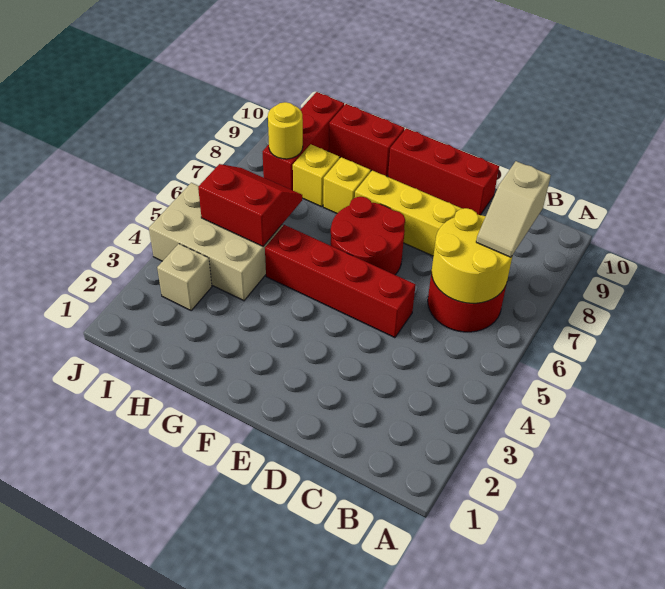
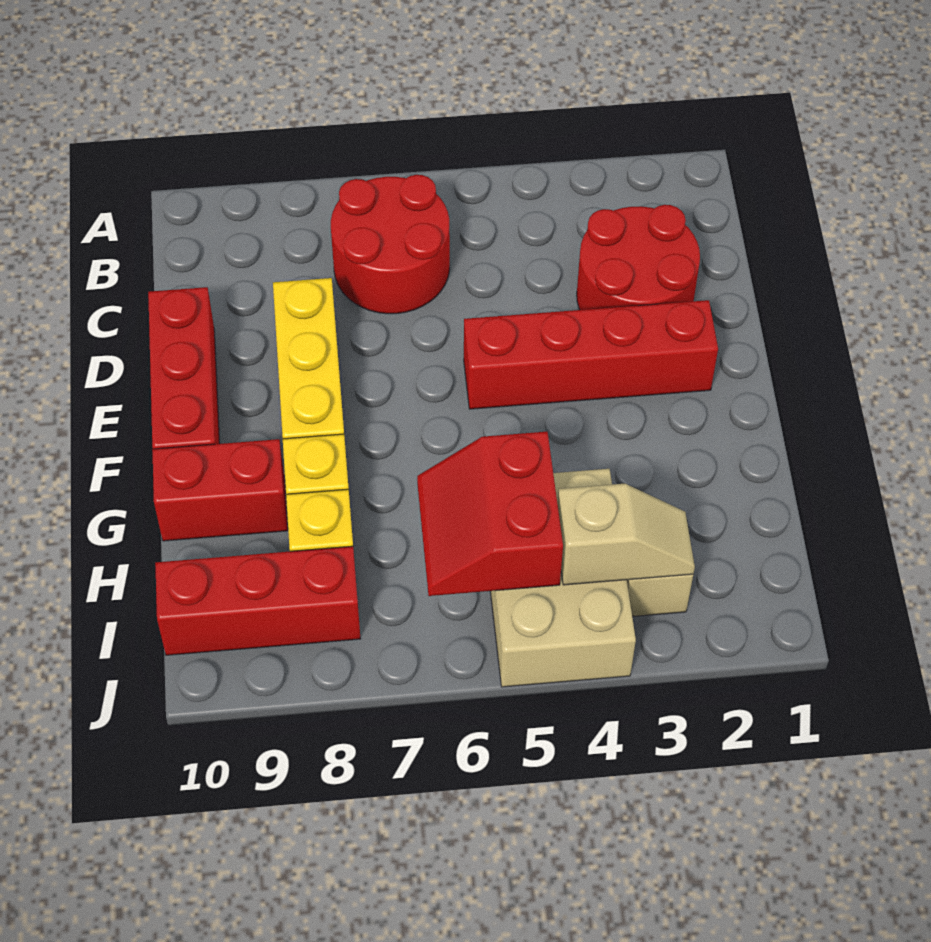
yellow 2x2 round brick [432,208,513,303] -> none
tan 1x2 slope [476,161,551,257] -> tan 1x2 slope moved to [558,484,695,585]
red 1x4 brick [265,225,416,338] -> red 1x4 brick turned to [464,300,718,409]
red 2x2 round brick [331,197,405,275] -> red 2x2 round brick moved to [577,205,700,310]
red 1x2 brick [329,104,405,176] -> red 1x2 brick turned to [152,439,288,541]
yellow 1x1 round brick [268,102,303,159] -> none

